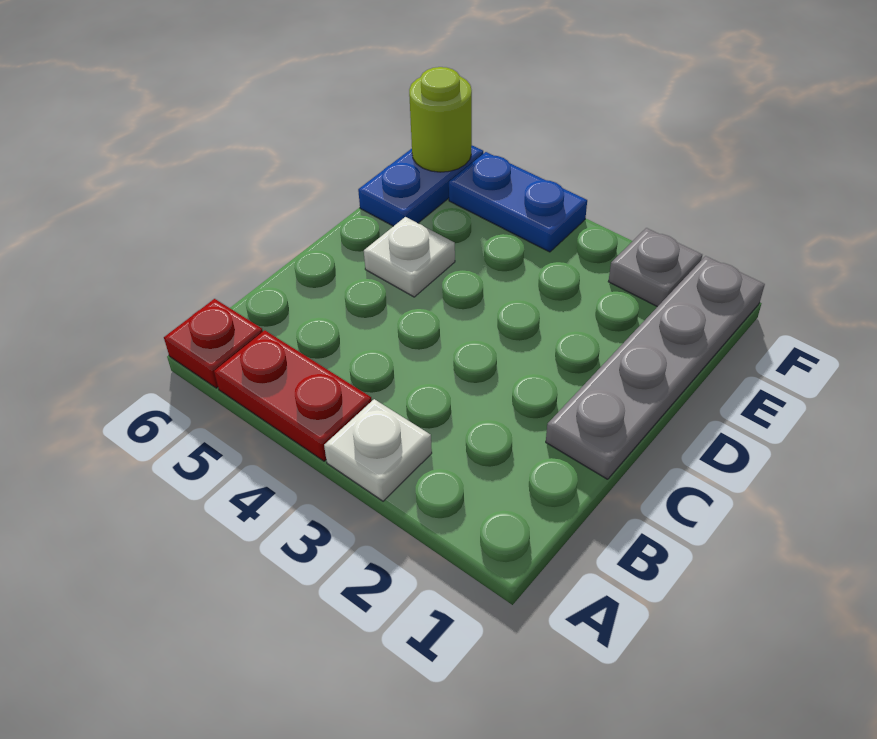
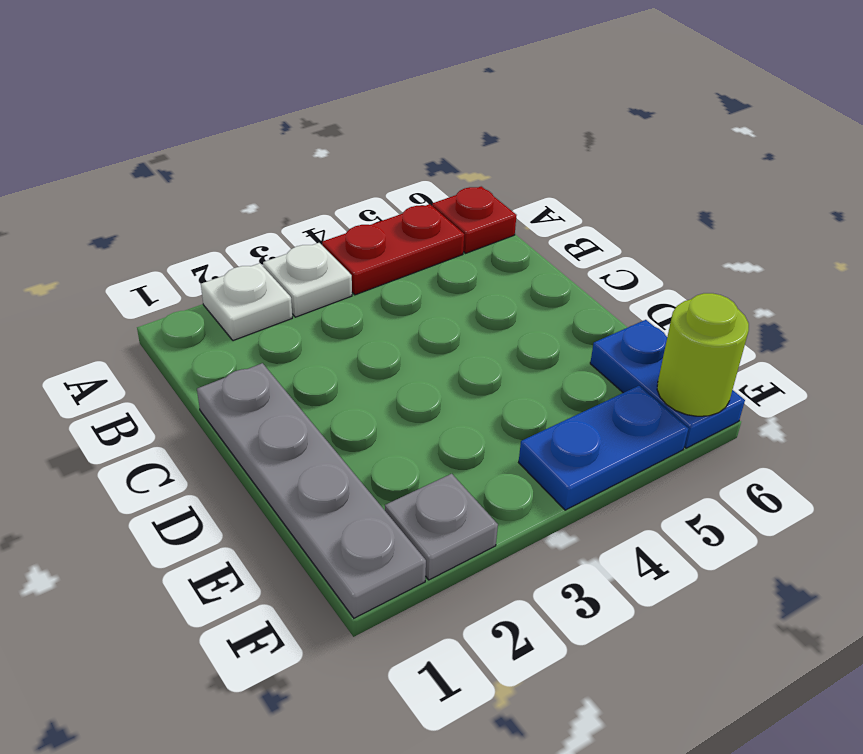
white 1x1 plate [364,217,455,297] -> white 1x1 plate moved to [201,263,292,341]

